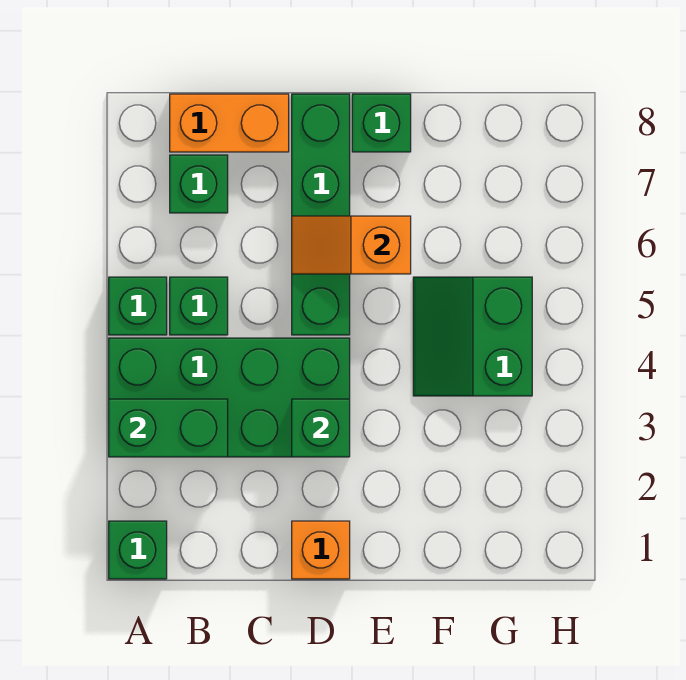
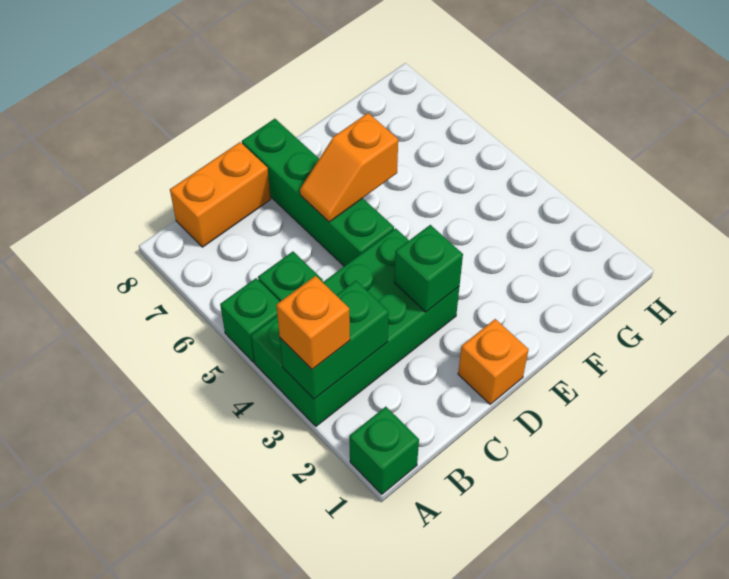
none -> orange 1x1 brick [276,276,350,369]
green 1x1 brick [170,155,228,213] -> none
green 1x1 brick [352,94,411,152] -> none
green 2x2 slope [413,277,532,396] -> none

